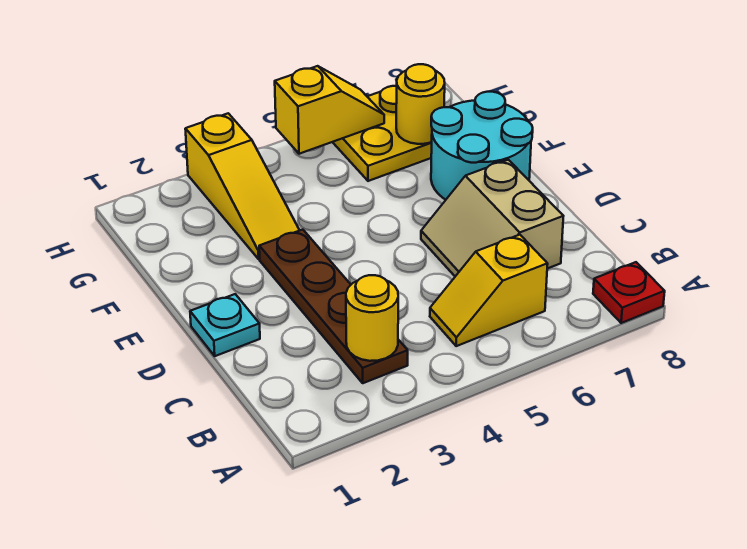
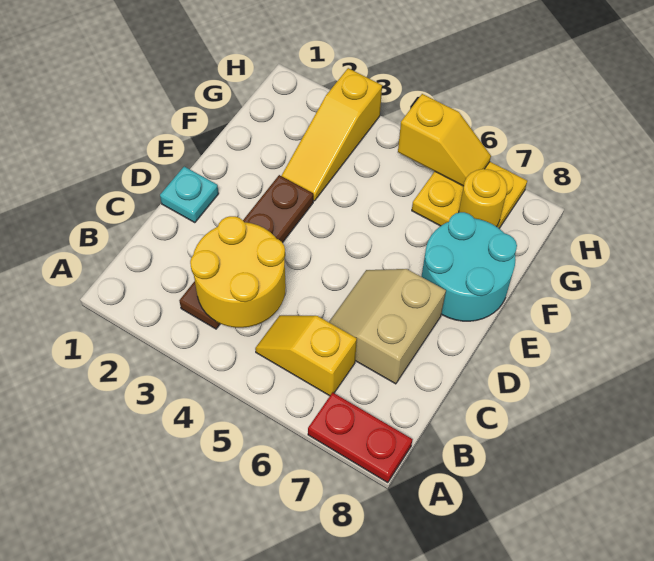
red 1x1 plate [593,262,665,323] -> red 1x2 plate [308,393,413,483]
yellow 1x1 round brick [346,275,398,361] -> yellow 2x2 round brick [190,216,286,328]

